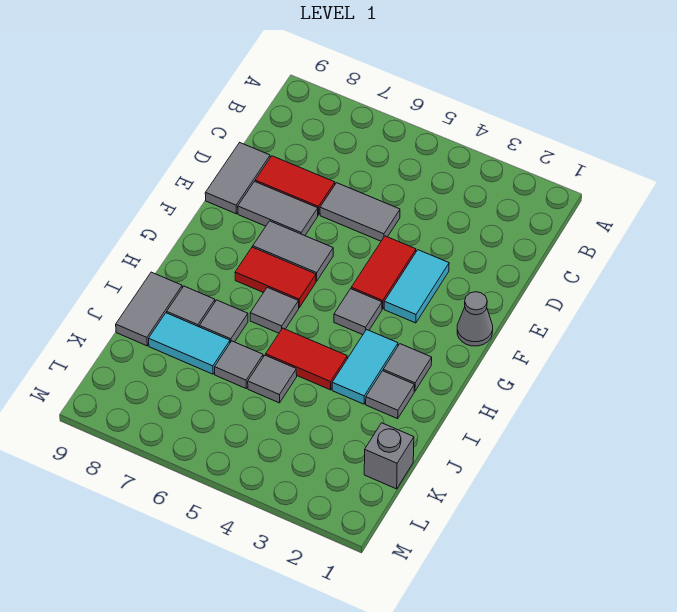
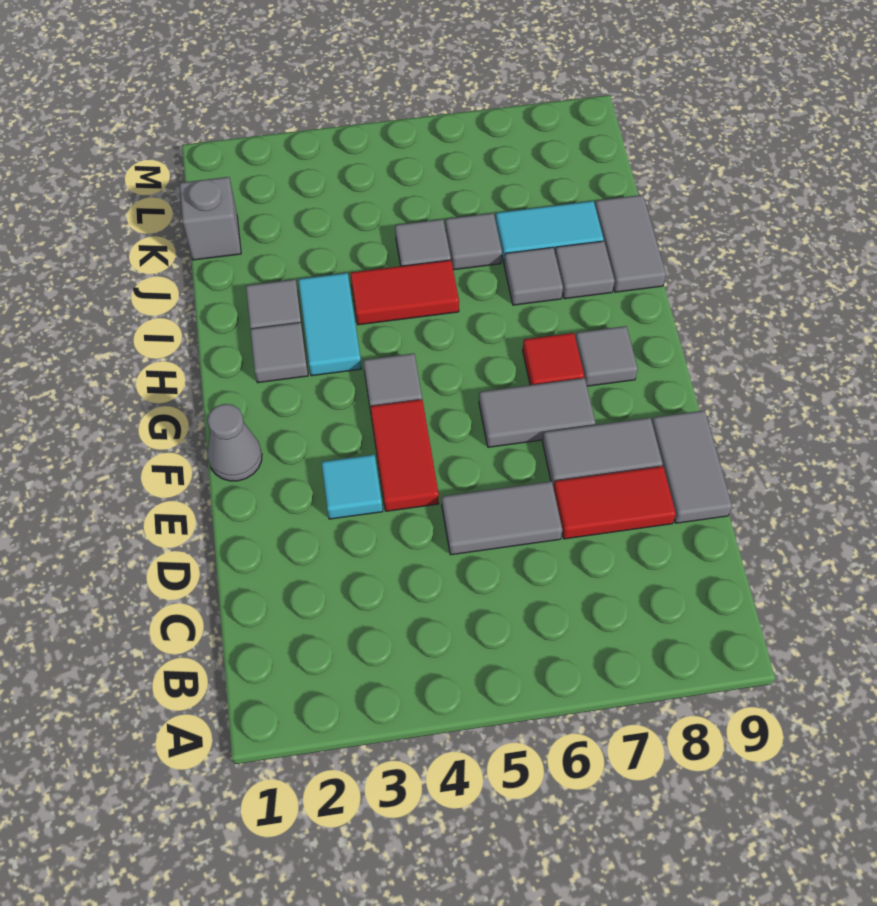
cyan 1x2 tile [384,250,449,323] -> cyan 1x1 tile [321,455,383,519]
red 1x2 tile [235,247,316,307] -> red 1x1 tile [523,333,584,385]
grey 1x1 tile [250,287,299,333] -> grey 1x1 tile moved to [576,326,638,386]

